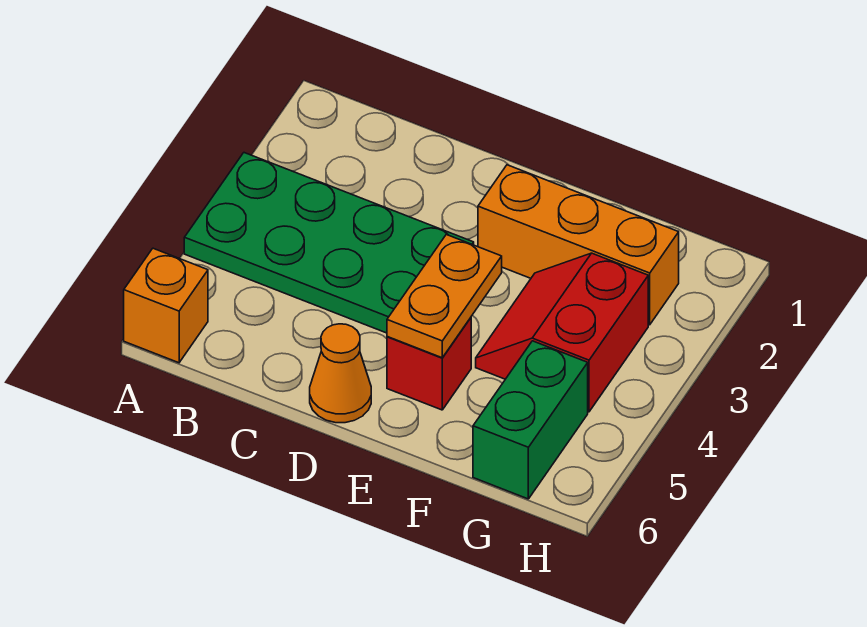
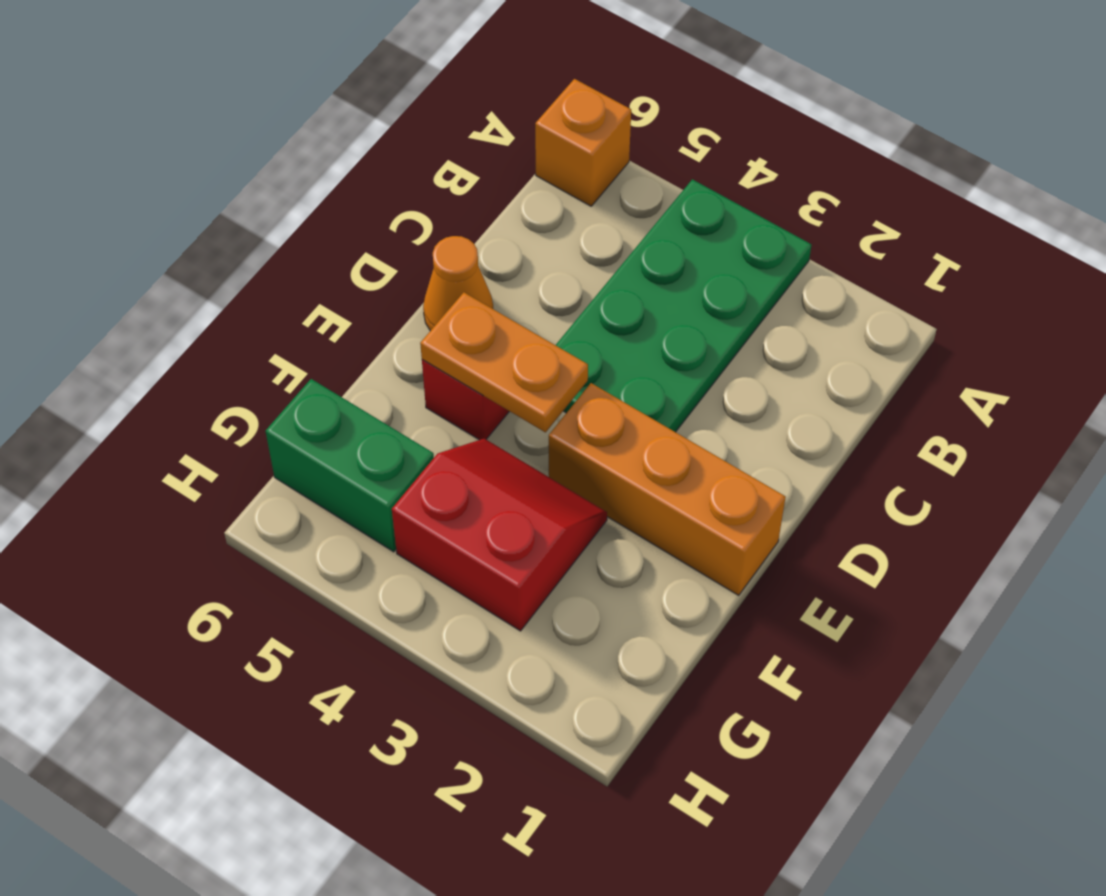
orange 1x3 brick [478,165,679,325] -> orange 1x3 brick turned to [549,383,786,595]

